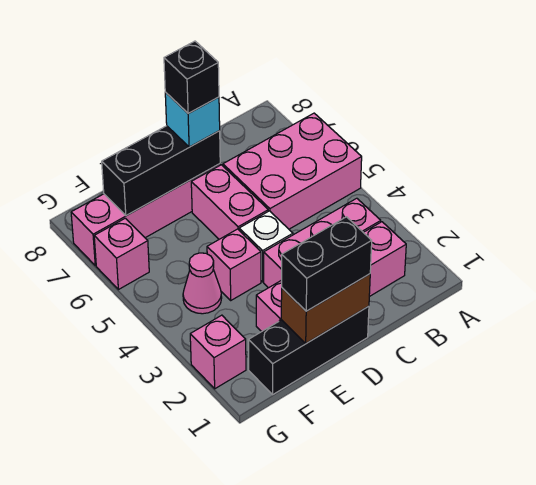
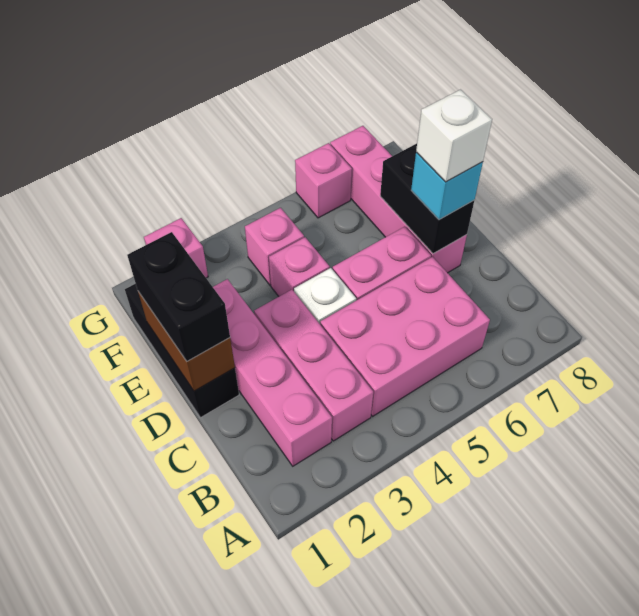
pink 2x3 brick [223,113,362,229] -> pink 2x3 brick turned to [320,257,490,416]
black 1x3 brick [102,126,220,216] -> black 1x2 brick [380,144,474,254]
black 1x1 brick [164,41,219,114] -> white 1x1 brick [416,90,492,182]
pink 1x1 cone [183,253,222,314] -> pink 1x1 brick [245,208,304,285]

